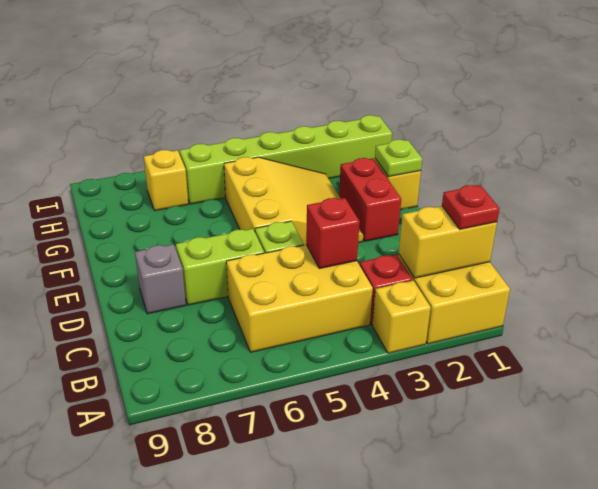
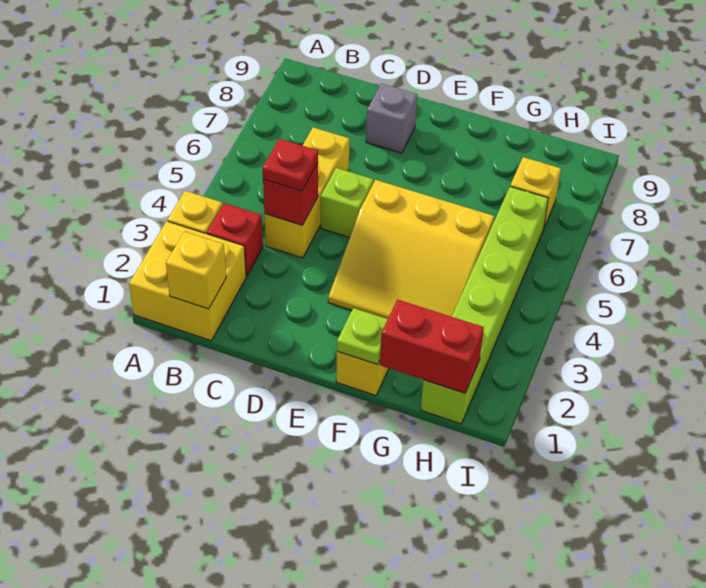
yellow 1x2 brick [399,206,497,278] -> yellow 1x1 brick [166,232,226,309]
red 1x1 plate [442,185,500,229] -> red 1x1 plate moved to [263,139,318,191]
yellow 2x3 brick [226,245,373,352] -> yellow 1x3 brick [264,127,349,258]
lime 1x2 brick [176,229,264,305] -> none
red 1x2 brick [339,158,401,241] -> red 1x2 brick moved to [380,300,484,393]

